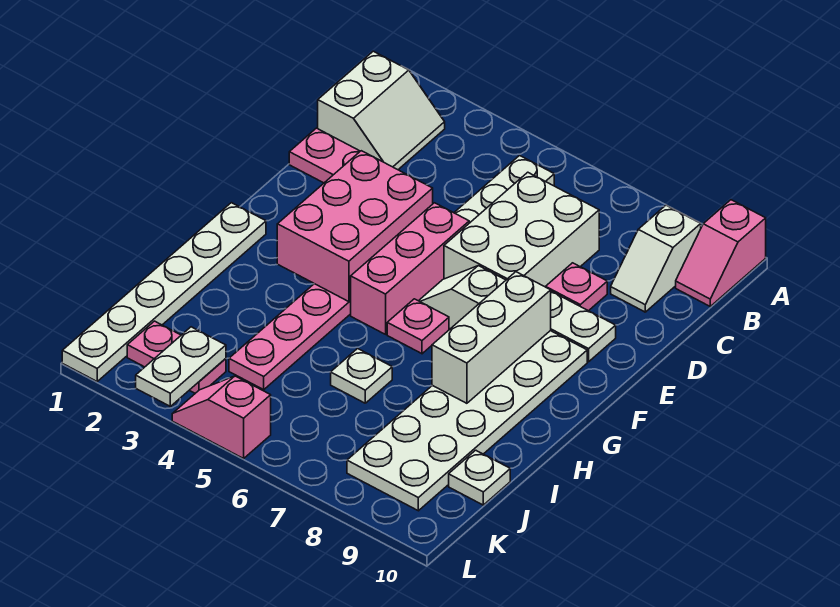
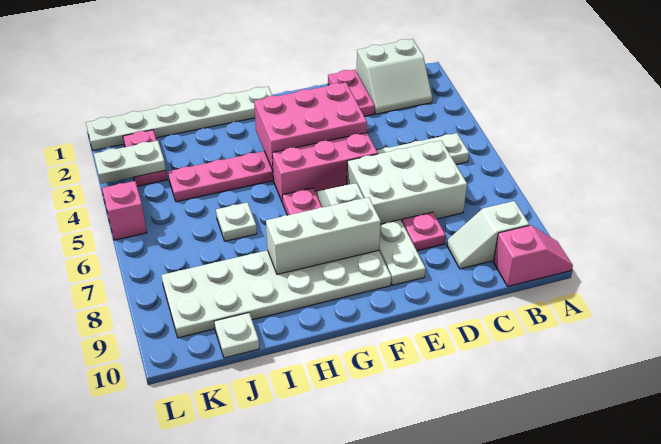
pink 1x2 slope [676,200,766,306] -> pink 1x2 slope turned to [493,225,573,286]

